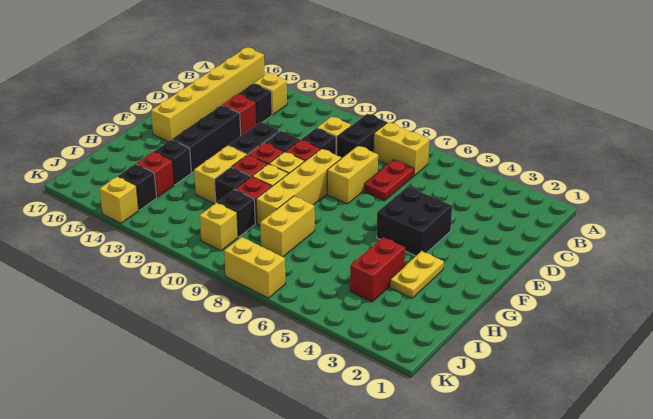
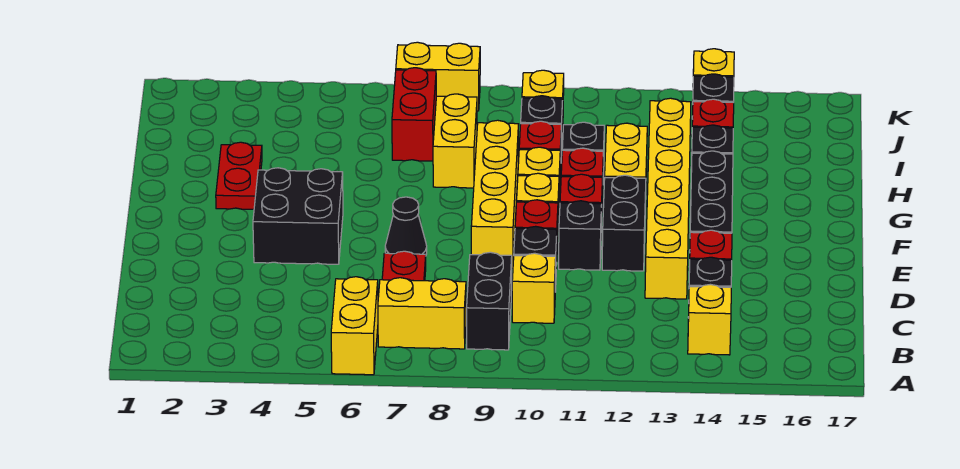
yellow 1x6 brick [151,48,265,141] -> yellow 1x6 brick moved to [645,98,691,299]
yellow 1x2 brick [327,146,378,204] -> yellow 1x2 brick moved to [331,277,378,375]
none -> black 1x1 cone [385,197,427,255]
yellow 1x2 plate [390,251,444,298] -> red 1x2 plate [216,142,262,209]
red 1x2 brick [350,237,405,302] -> red 1x2 brick moved to [392,68,436,161]

